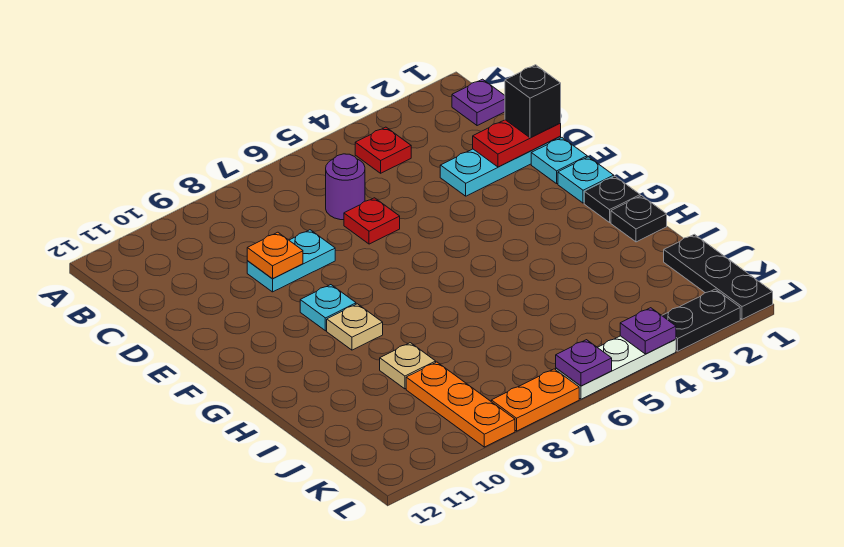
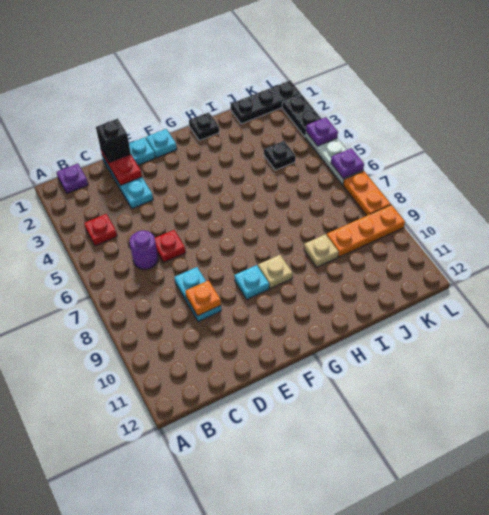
black 1x1 plate [584,176,640,222] -> black 1x1 plate moved to [264,141,296,170]

